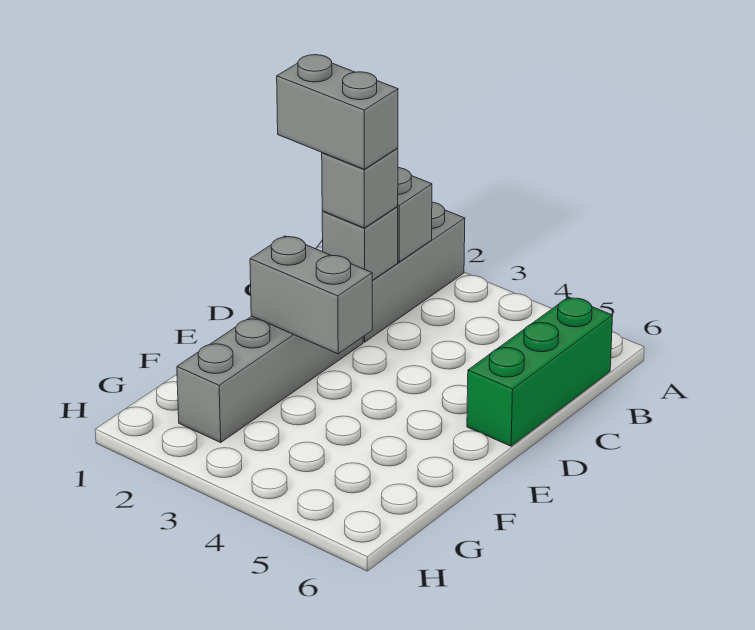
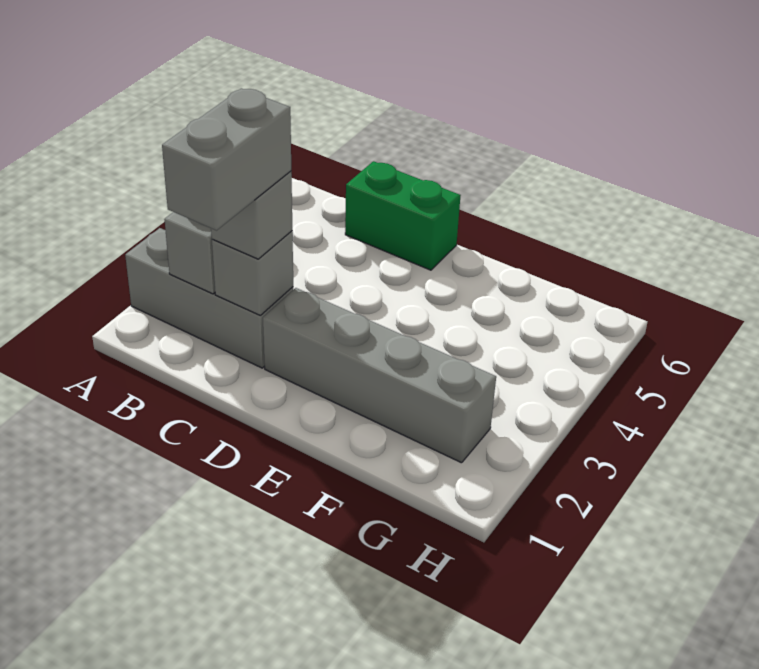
green 1x3 brick [467,297,613,446] -> green 1x2 brick [345,161,461,270]
grey 1x2 brick [250,236,372,354] -> none

